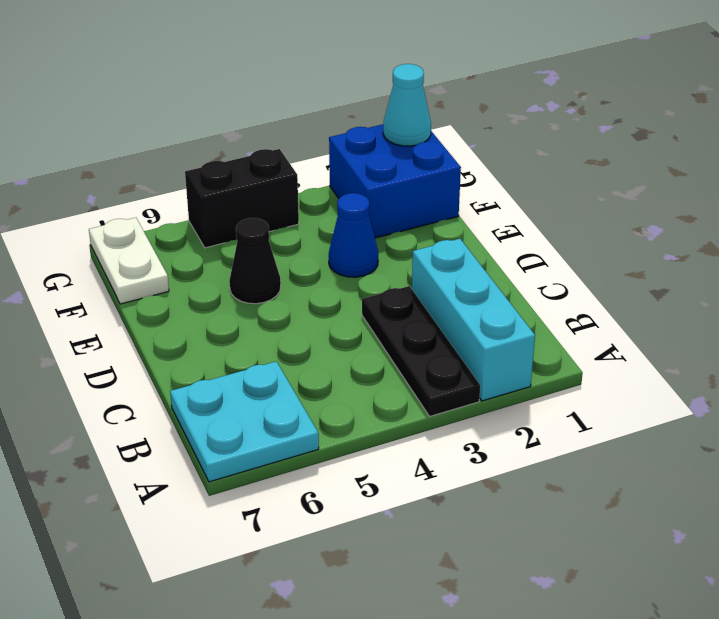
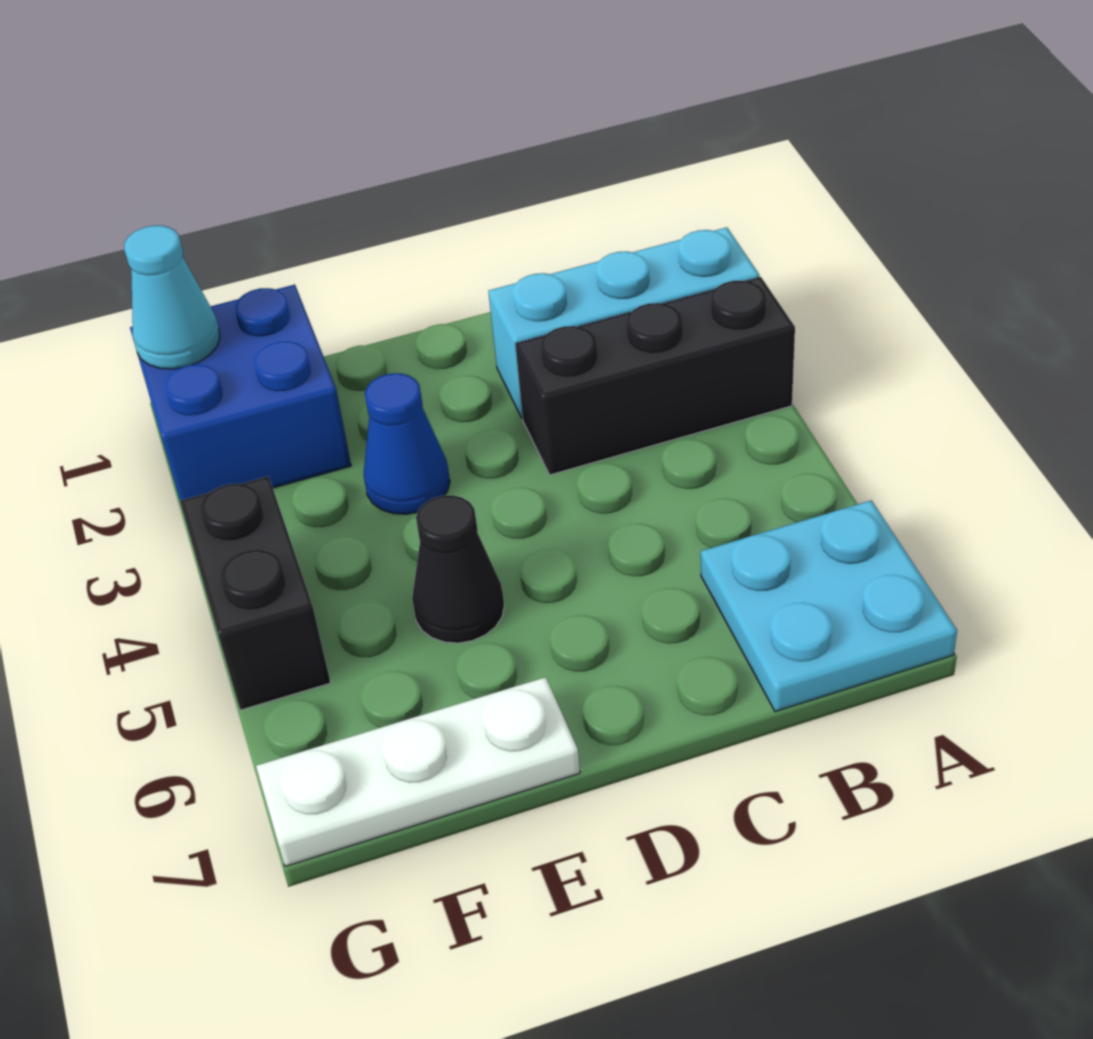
black 1x3 plate [362,286,480,416] -> black 1x3 brick [515,277,795,475]
white 1x2 plate [89,218,169,304] -> white 1x3 plate [256,677,580,867]

